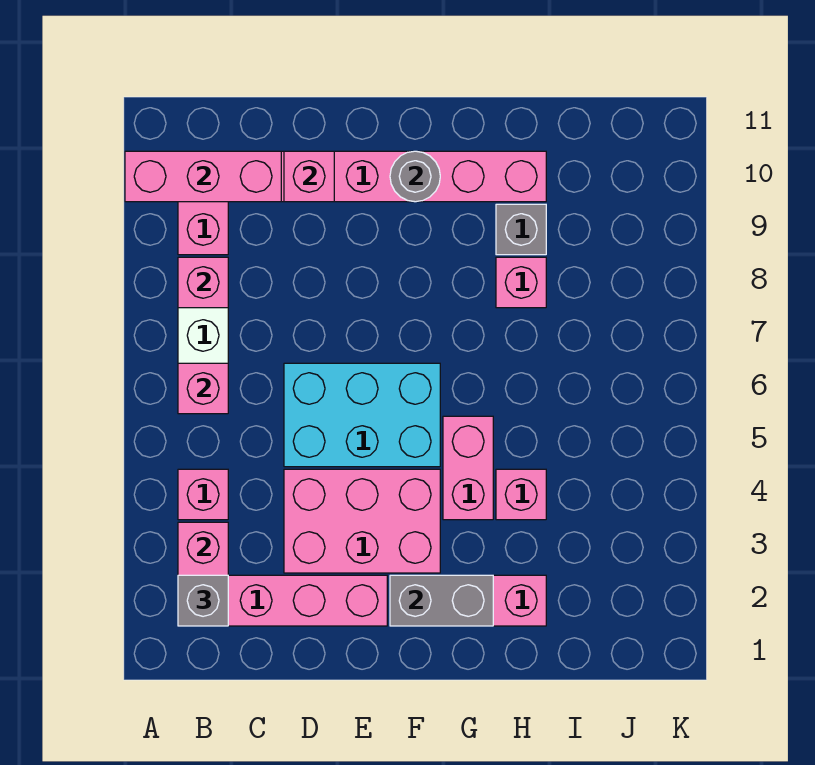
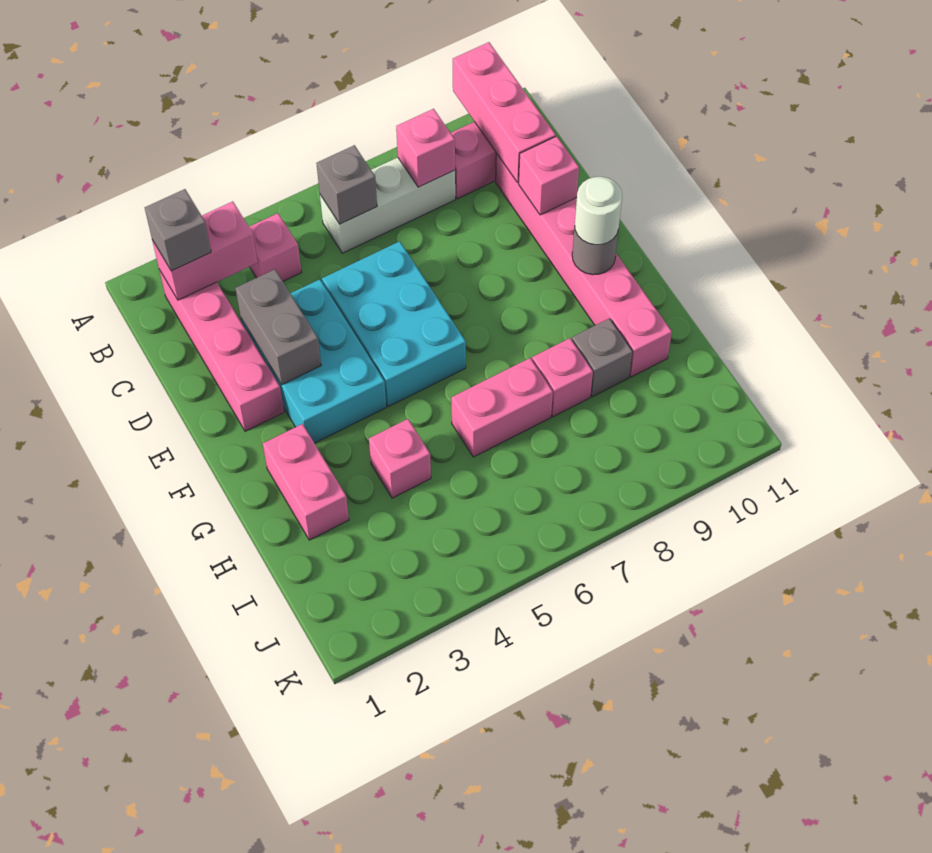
pink 1x1 brick [178,363,228,414] -> grey 1x1 brick [316,145,377,224]
pink 2x3 brick [284,469,440,573] -> cyan 2x3 brick [241,279,386,443]
grey 1x2 brick [390,575,493,626] -> grey 1x2 brick moved to [235,269,321,385]
none -> white 1x1 round brick [575,177,622,245]
pink 1x2 brick [443,416,493,520] -> pink 1x2 brick moved to [451,358,553,457]

